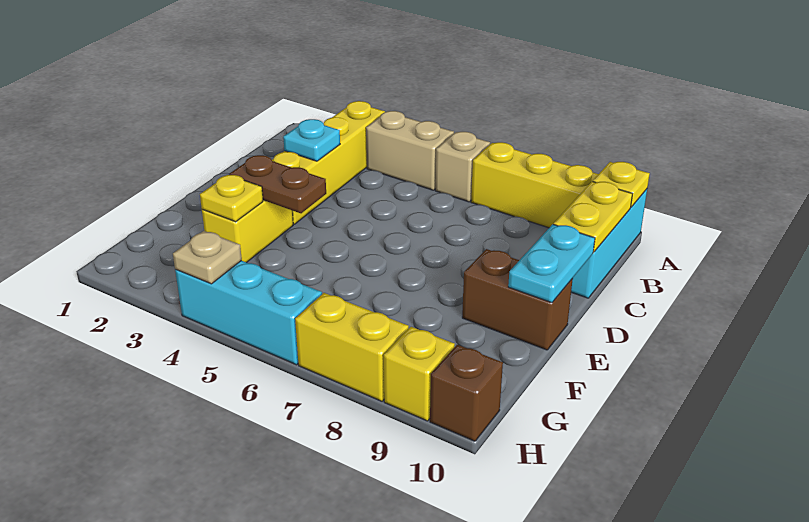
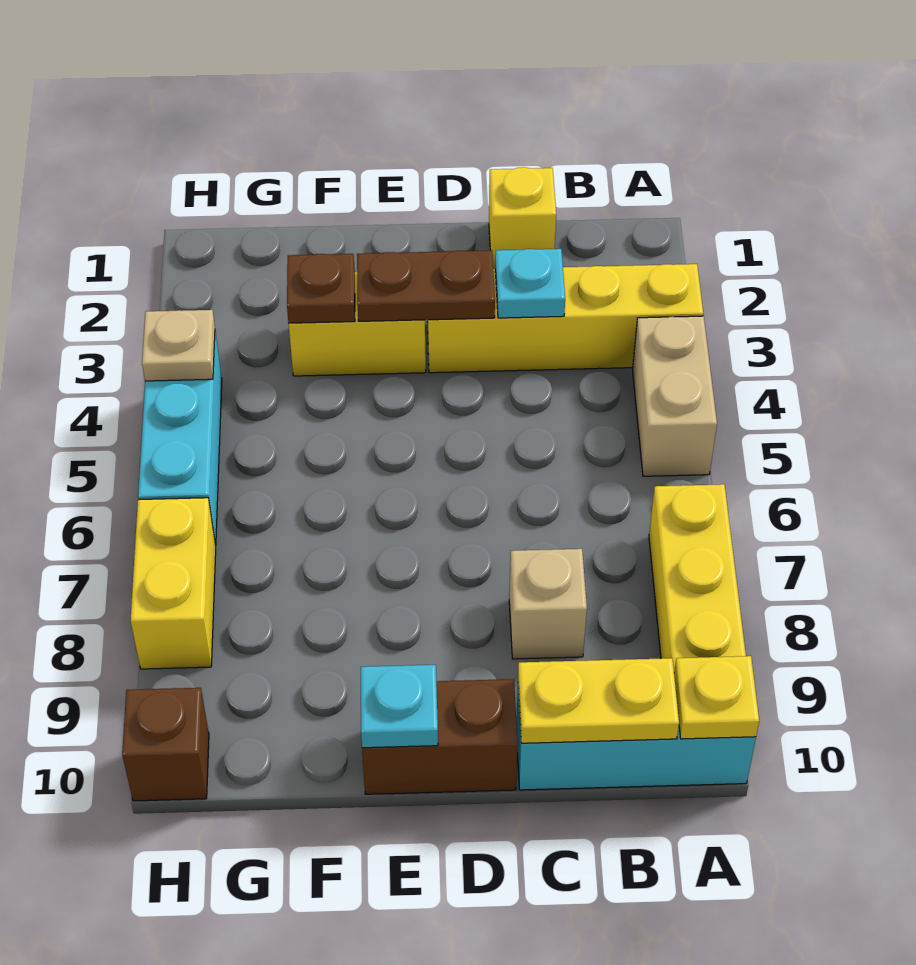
tan 1x1 brick [435,132,490,202] -> tan 1x1 brick moved to [509,549,587,659]
cyan 1x2 plate [508,224,595,303] -> cyan 1x1 plate [361,665,438,748]
brown 1x2 plate [229,155,326,213] -> brown 1x2 plate turned to [357,250,495,321]
brown 1x2 brick [462,249,573,350] -> brown 1x2 brick turned to [362,679,518,794]
yellow 1x1 plate [200,175,263,222] -> brown 1x1 plate [287,254,355,323]
yellow 1x1 brick [384,327,455,421] -> yellow 1x1 brick moved to [489,167,556,269]

